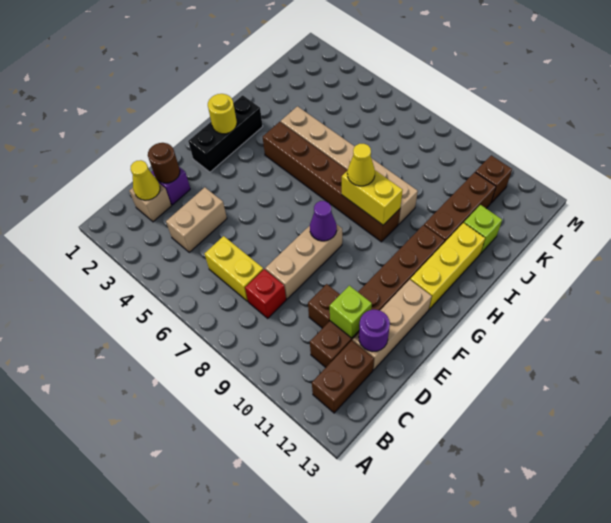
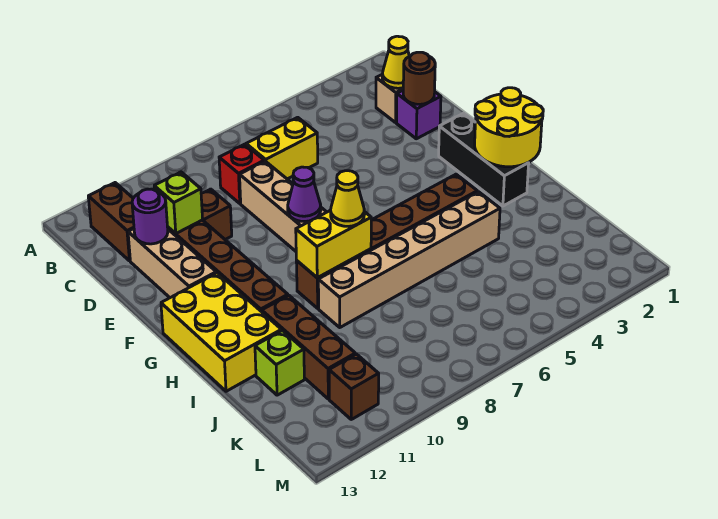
tan 1x2 brick [166,187,227,252] -> none
yellow 1x1 round brick [208,94,237,134] -> yellow 2x2 round brick [475,88,543,167]
yellow 1x3 brick [410,223,485,309] -> yellow 2x3 brick [161,273,281,391]

